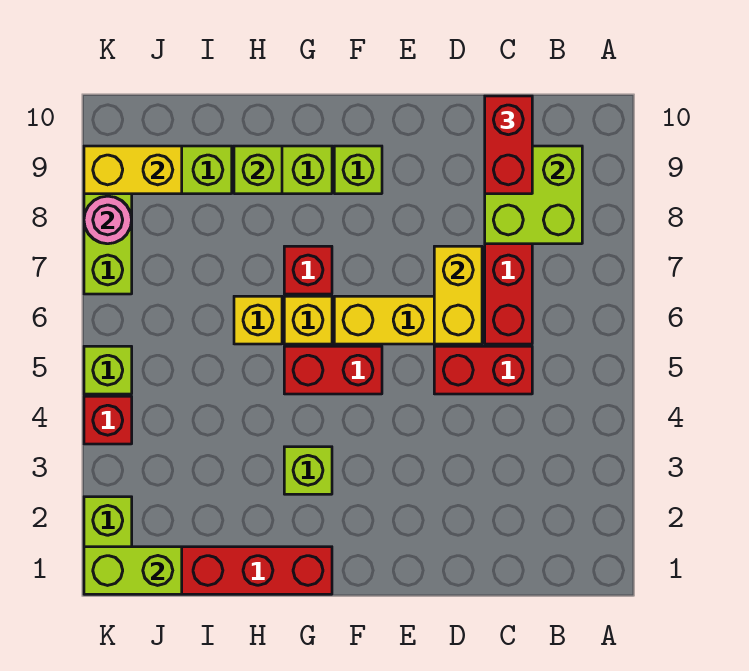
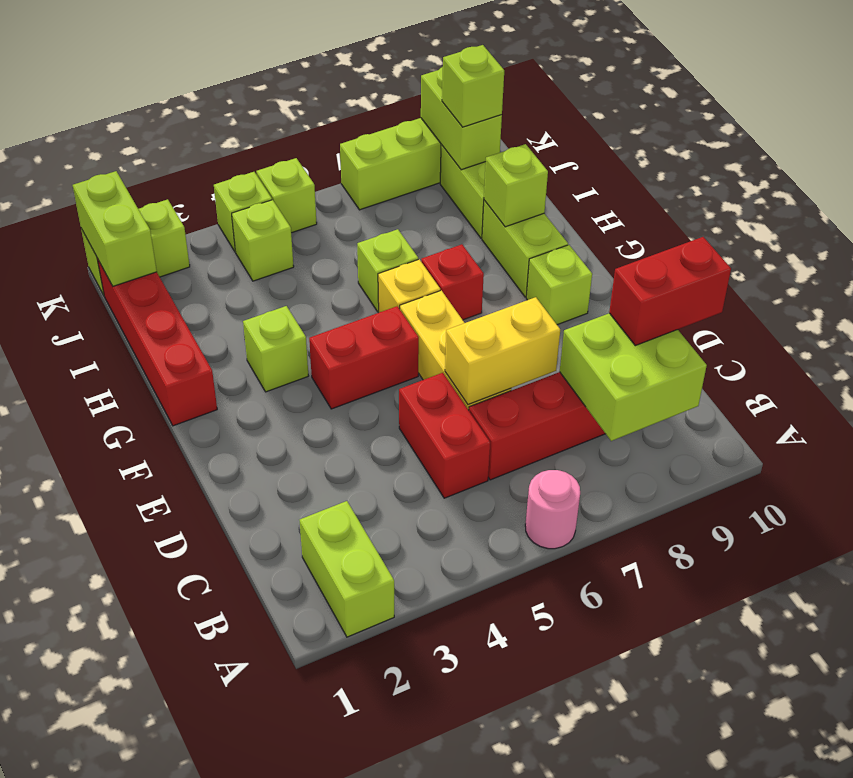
none -> lime 1x2 brick [300,501,394,637]
red 1x2 brick [284,346,382,394] -> red 1x2 brick turned to [309,306,419,409]
yellow 1x1 brick [234,296,282,344] -> lime 1x1 brick [357,229,418,312]
none -> lime 1x1 brick [232,200,294,281]
yellow 1x2 brick [84,146,182,194] -> lime 1x2 brick [421,67,502,170]
none -> lime 1x1 brick [442,45,504,127]
red 1x1 brick [84,396,132,444] -> lime 1x1 brick [214,172,272,251]
pink 1x1 round brick [84,196,132,244] -> pink 1x1 round brick moved to [525,470,580,549]

